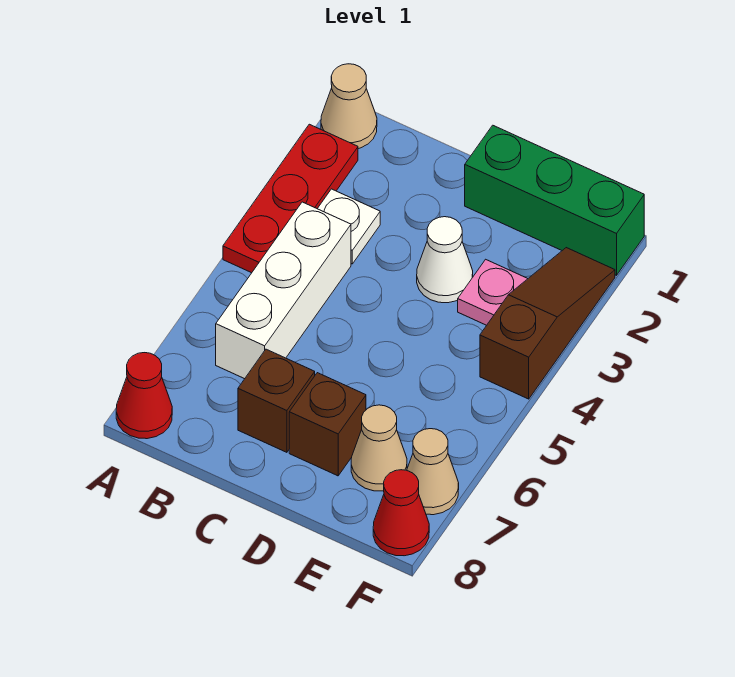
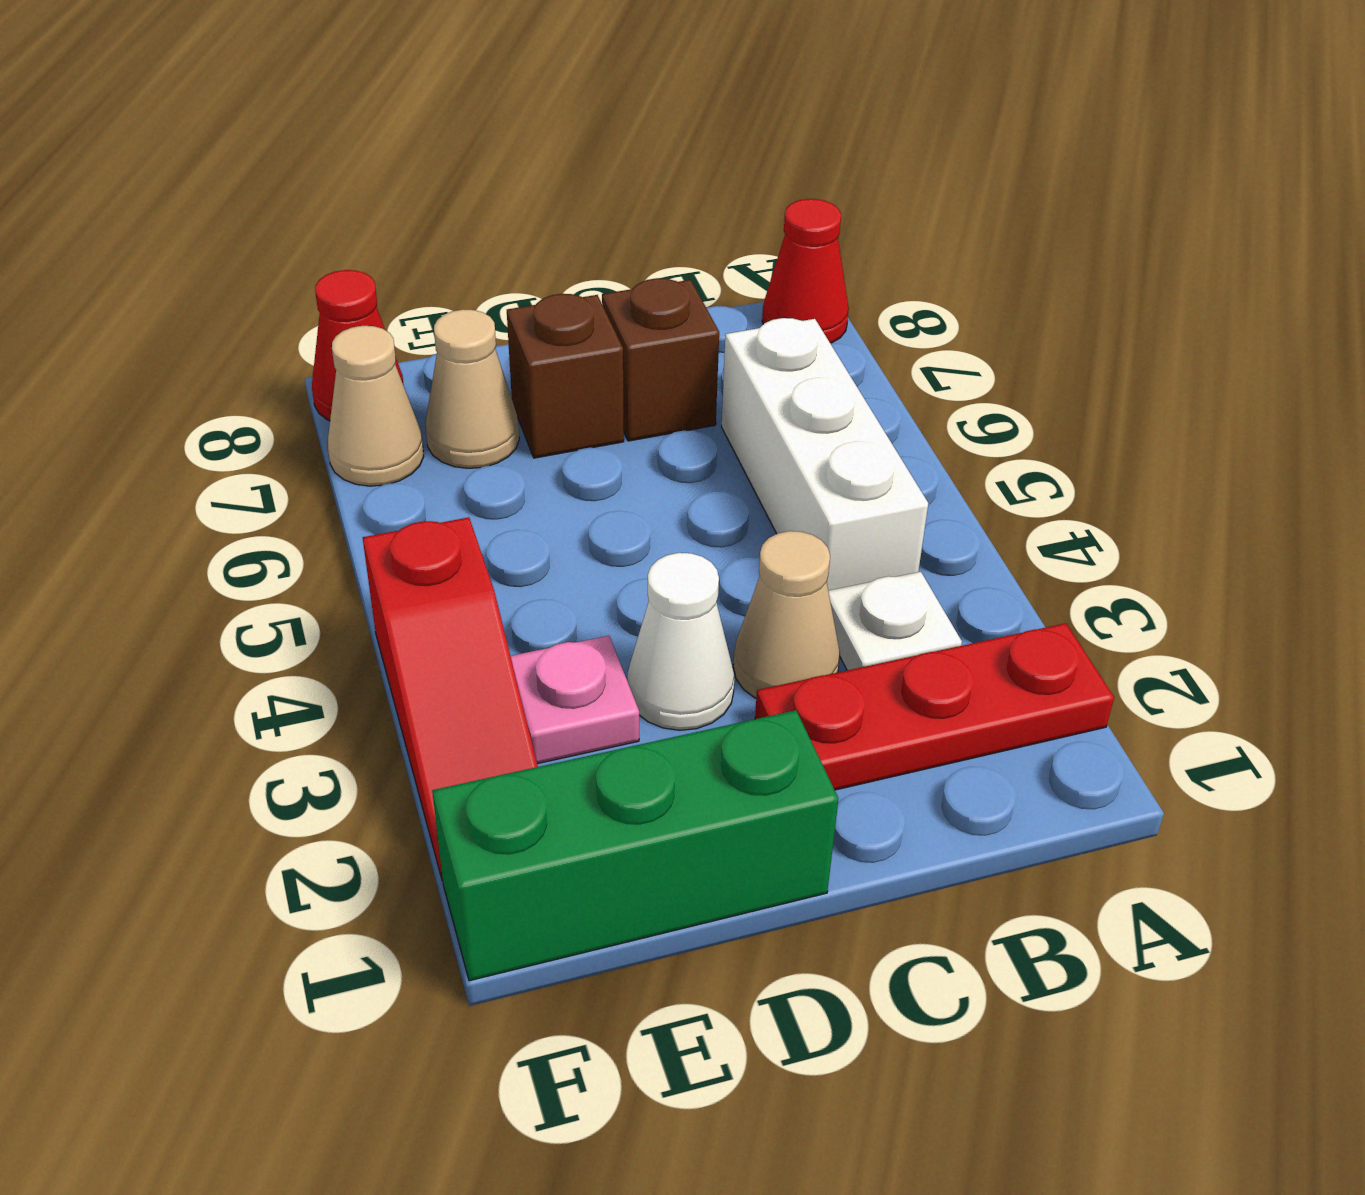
tan 1x1 cone [321,64,377,149] -> tan 1x1 cone moved to [733,531,840,698]
red 1x3 plate [223,124,358,273] -> red 1x3 plate turned to [755,623,1114,790]
brown 1x3 slope [480,248,615,399] -> red 1x3 slope [363,517,538,881]

